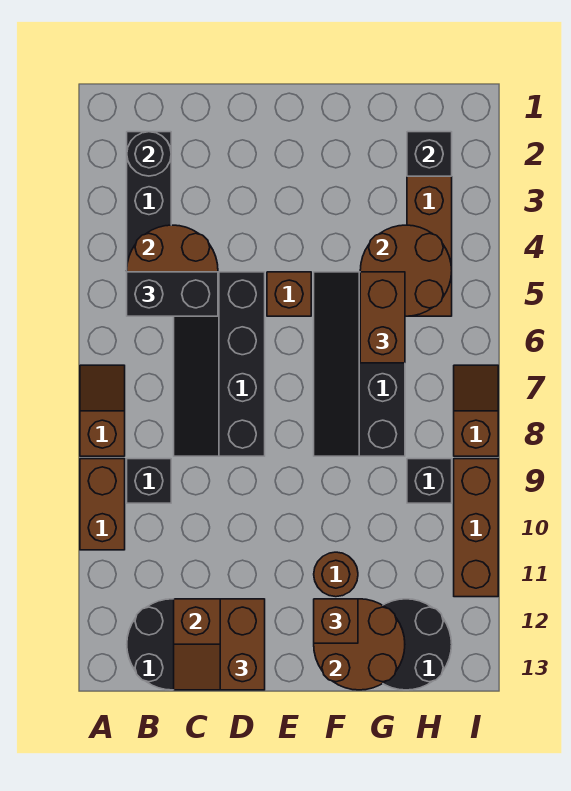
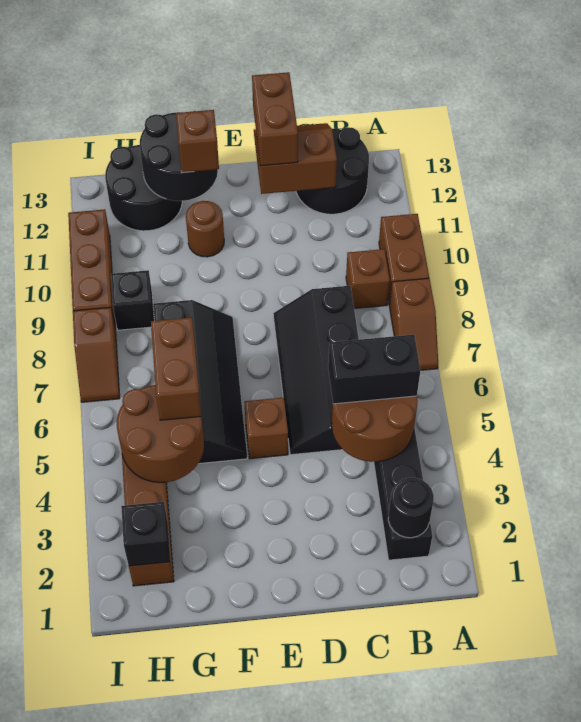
black 1x1 brick [127,459,171,503] -> brown 1x1 brick [346,249,390,309]
black 2x4 slope [174,272,265,456] -> black 2x4 slope turned to [273,286,359,455]
brown 2x2 round brick [314,599,405,690] -> black 2x2 round brick [140,111,218,201]

